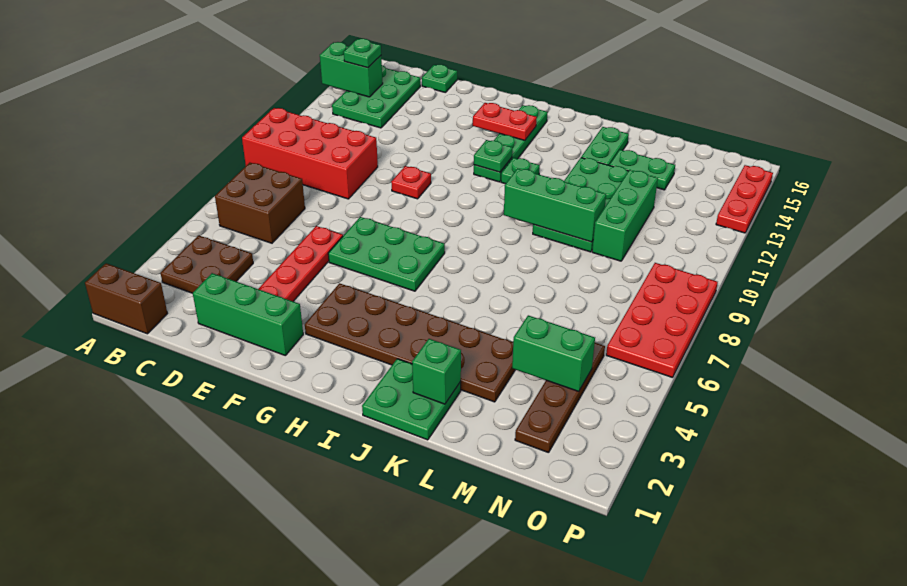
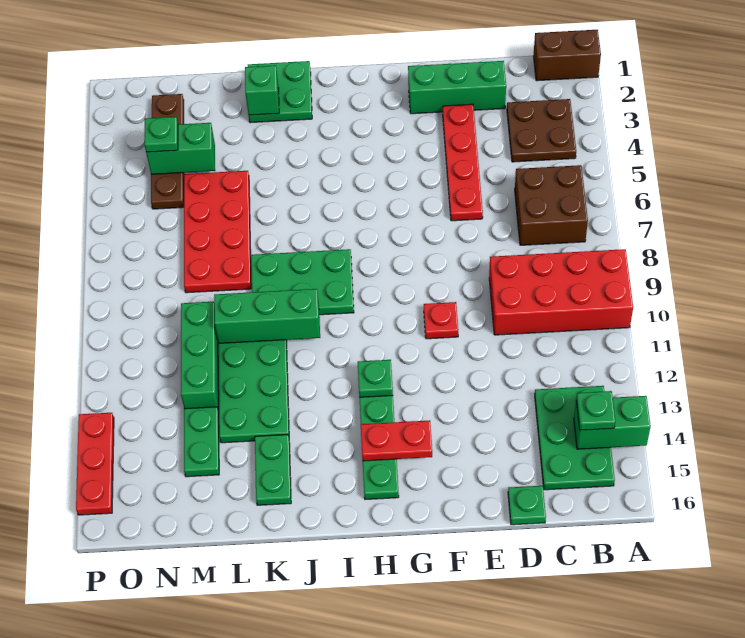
green 2x3 plate [328,217,445,291] -> green 2x3 plate moved to [251,249,354,315]
brown 2x6 plate [305,283,515,402] -> none
green 1x1 plate [501,158,540,184] -> green 1x1 plate moved to [144,117,178,152]
green 1x2 plate [609,150,675,190] -> green 1x2 plate turned to [184,407,219,477]
red 2x4 plate [606,263,718,378] -> red 2x4 plate moved to [184,171,251,293]

